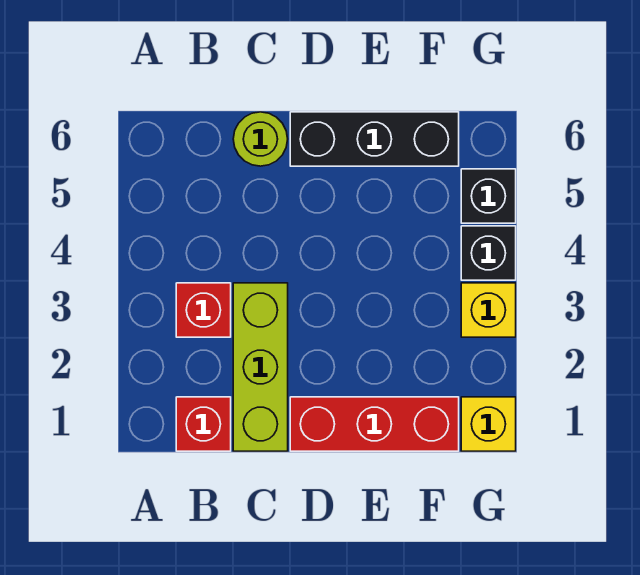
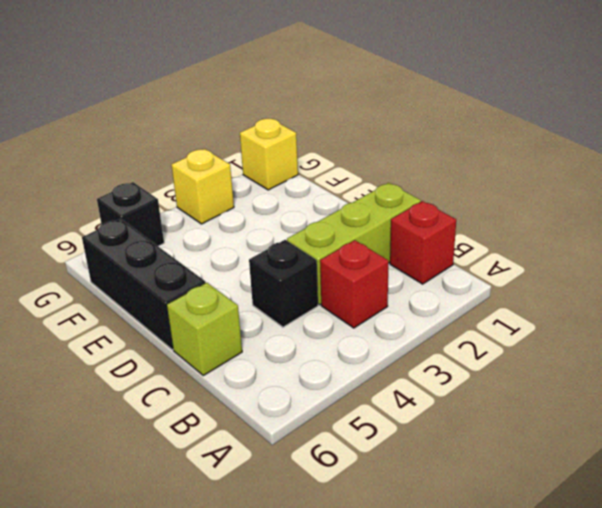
lime 1x1 round brick [233,112,288,166] -> lime 1x1 brick [167,283,242,375]
red 1x3 brick [290,397,459,451] -> none
black 1x1 brick [461,226,516,280] -> black 1x1 brick moved to [249,240,318,327]

